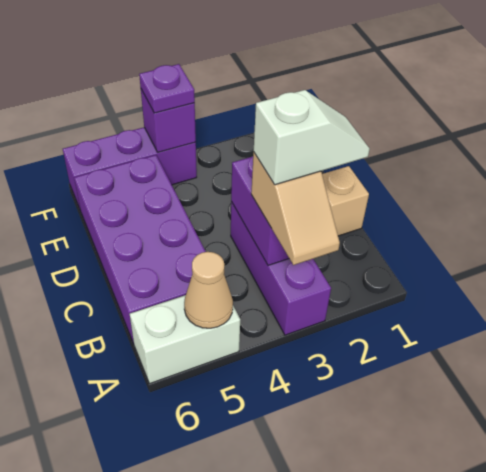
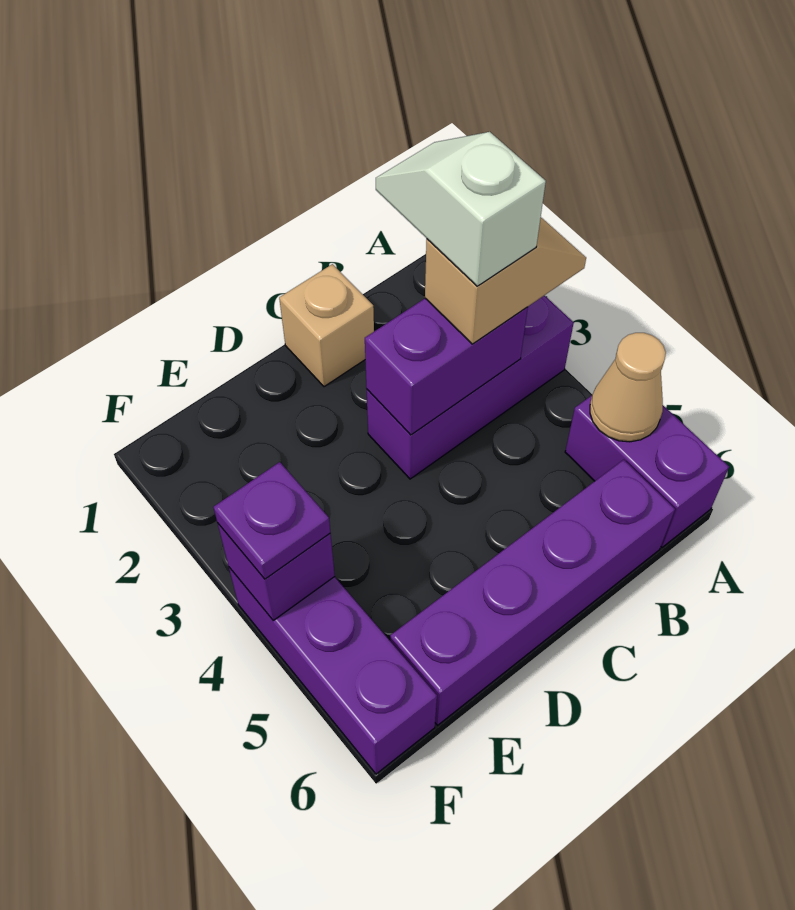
white 1x2 brick [130,295,240,384] -> purple 1x2 brick [565,395,729,547]
purple 2x4 brick [74,155,206,344] -> purple 1x4 brick [390,460,675,725]

